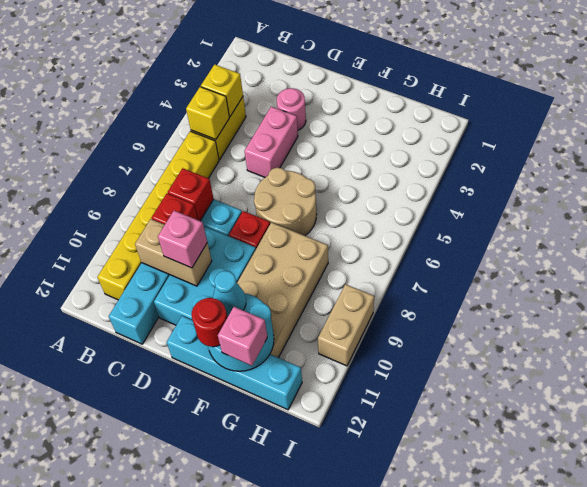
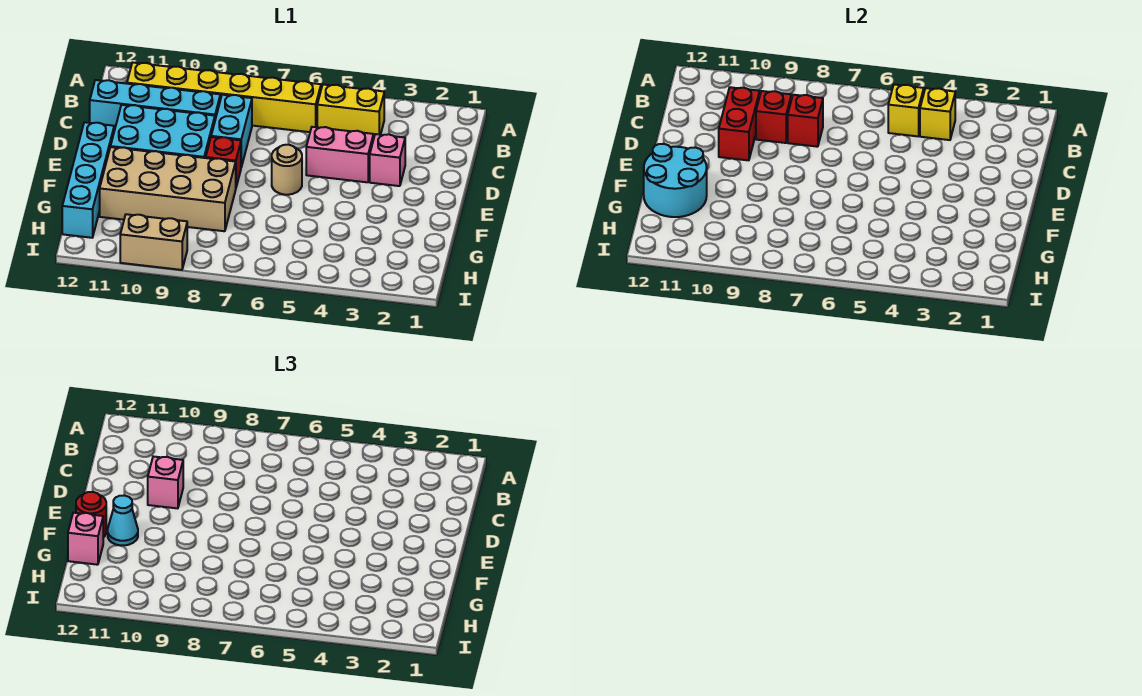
tan 1x2 brick [135,219,212,286] -> red 1x2 brick [719,87,760,160]
pink 1x1 round brick [277,88,306,130] -> pink 1x1 brick [370,134,405,186]
tan 2x2 round brick [254,168,317,236] -> tan 1x1 round brick [272,145,302,195]

